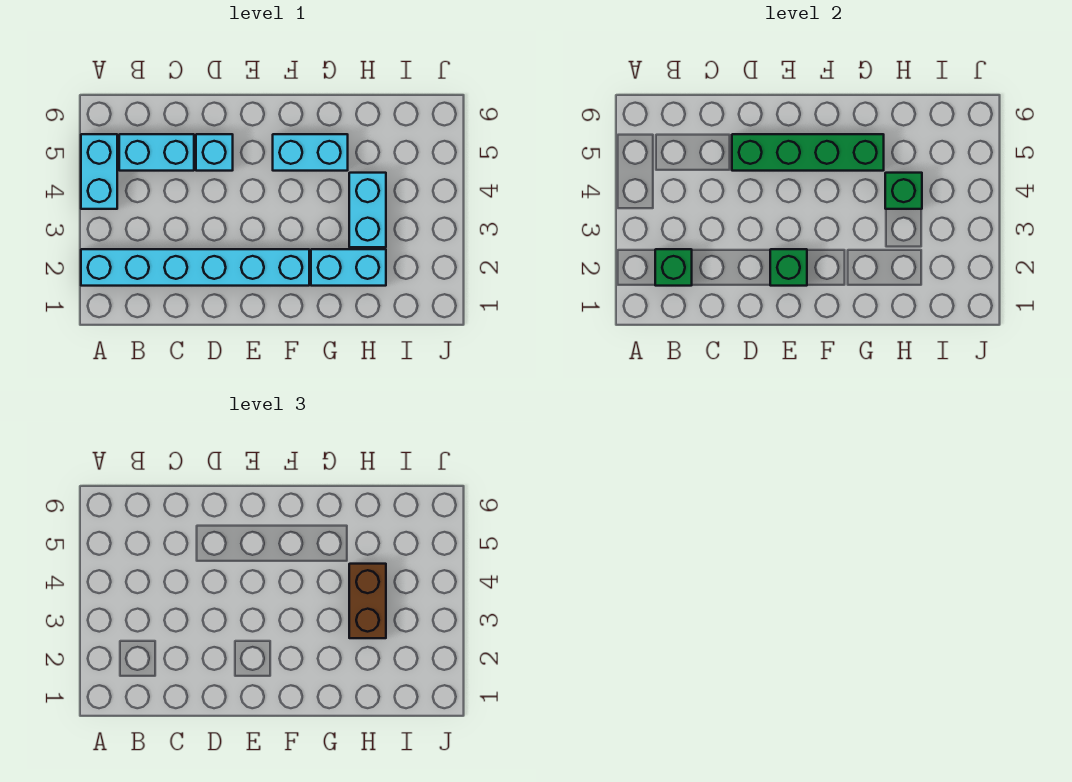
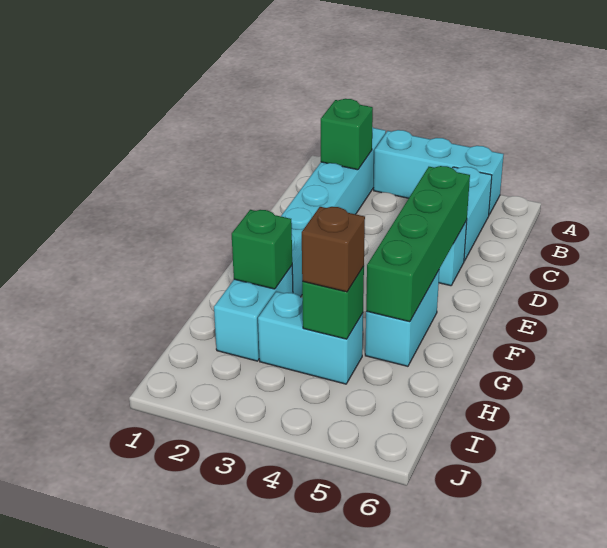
cyan 1x2 brick [81,134,117,209] -> cyan 1x3 brick [374,130,504,214]
green 1x1 brick [770,249,807,286] -> green 1x1 brick moved to [232,210,292,289]
brown 1x2 brick [349,564,386,638] -> brown 1x1 brick [302,207,365,292]

